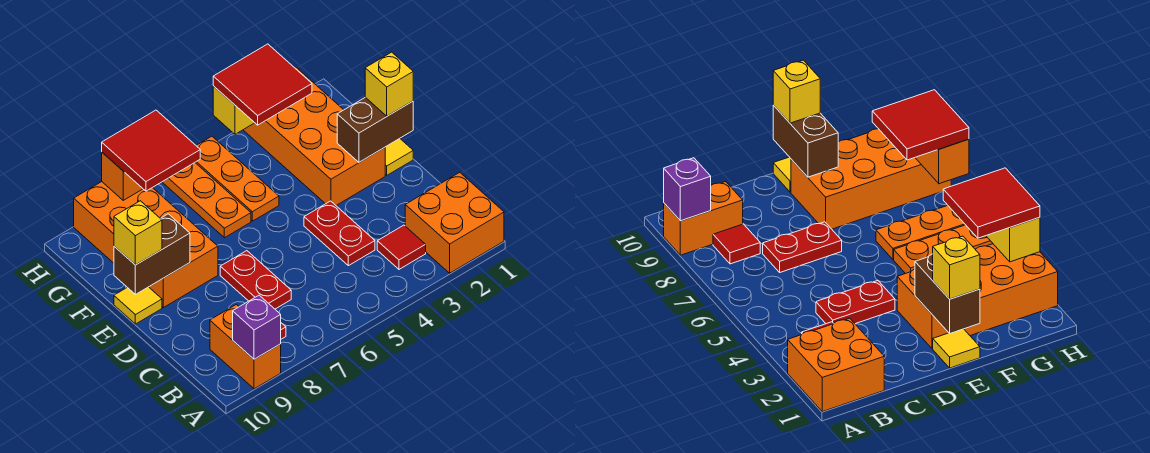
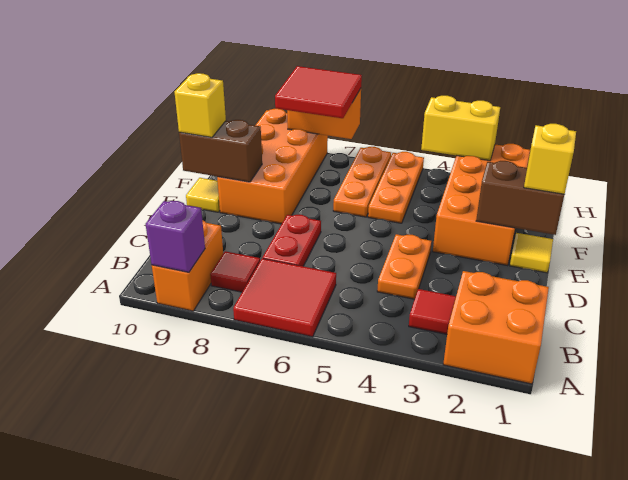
red 1x2 plate [304,201,375,266] -> orange 1x2 plate [377,234,432,299]
red 2x2 tile [213,44,312,125] -> red 2x2 tile moved to [233,258,336,337]

